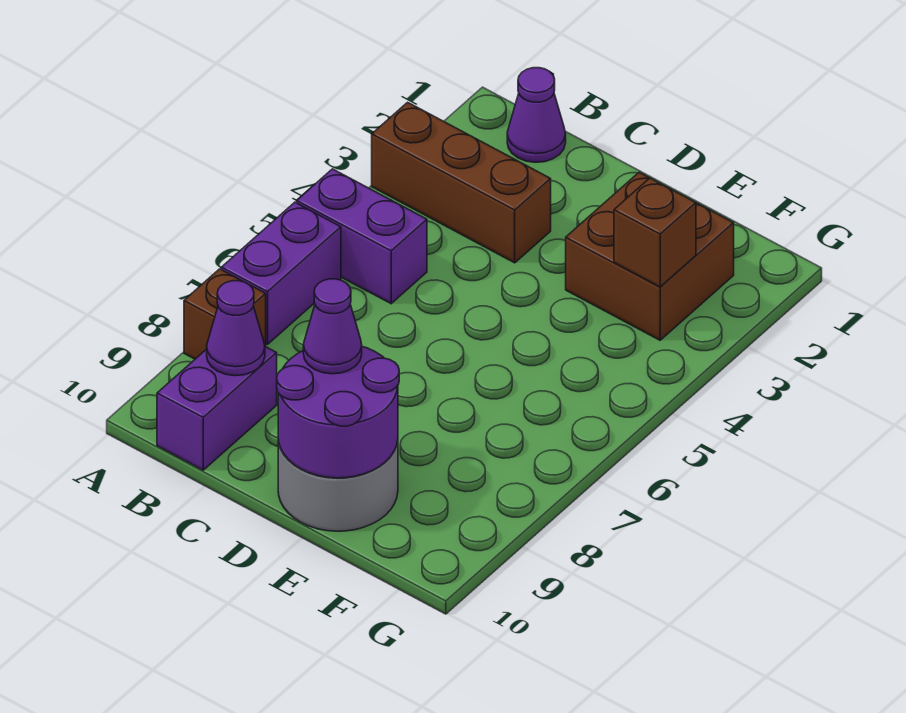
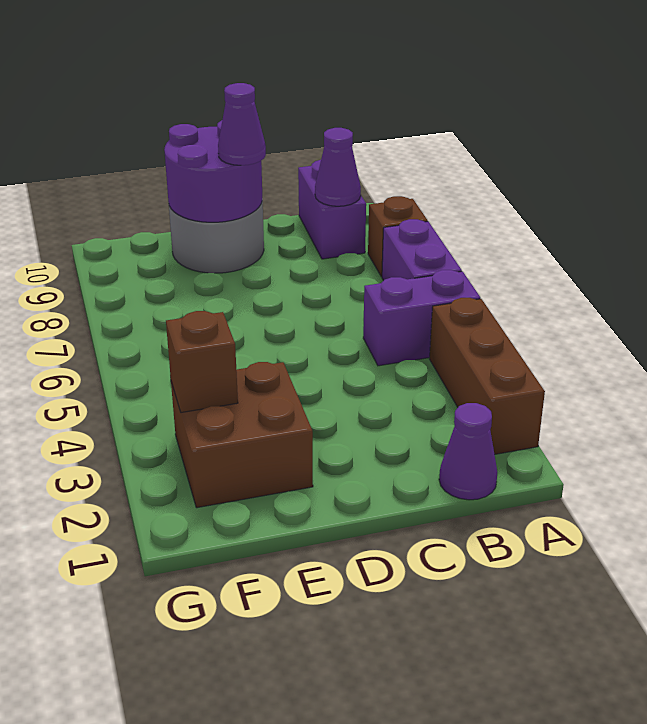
brown 1x3 brick [372,102,551,263] -> brown 1x3 brick turned to [430,298,545,454]

